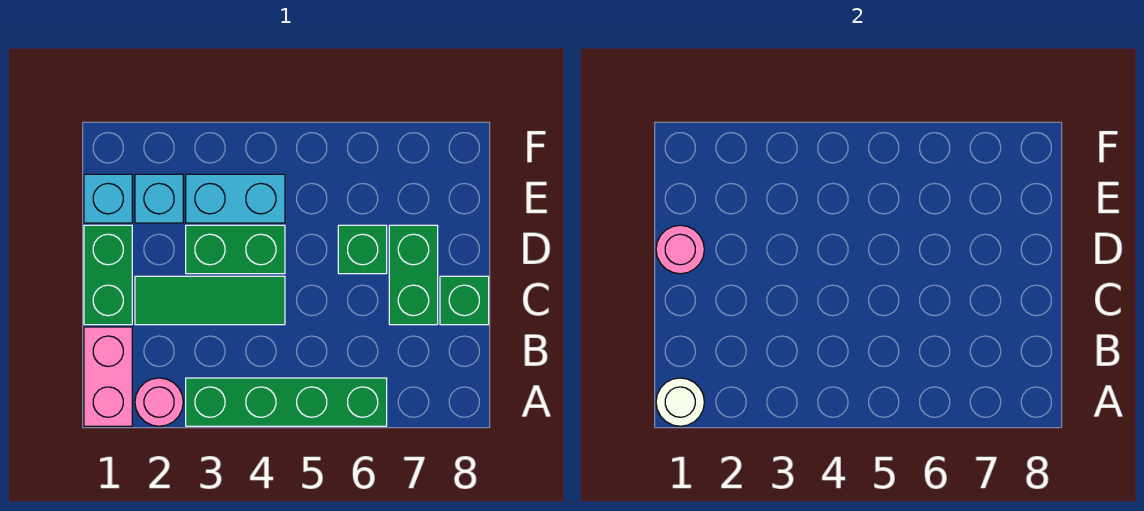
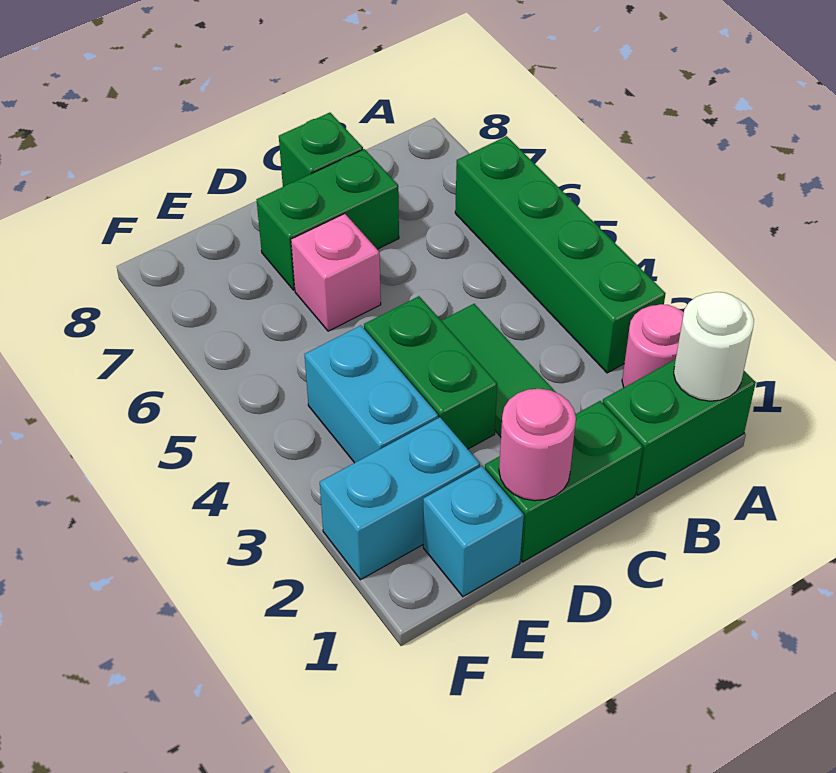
pink 1x2 brick [84,327,132,426] -> green 1x2 brick [603,359,756,495]
green 1x1 brick [338,225,387,274] -> pink 1x1 brick [291,214,381,331]
cyan 1x1 brick [135,174,183,223] -> cyan 1x2 brick [320,417,480,580]

